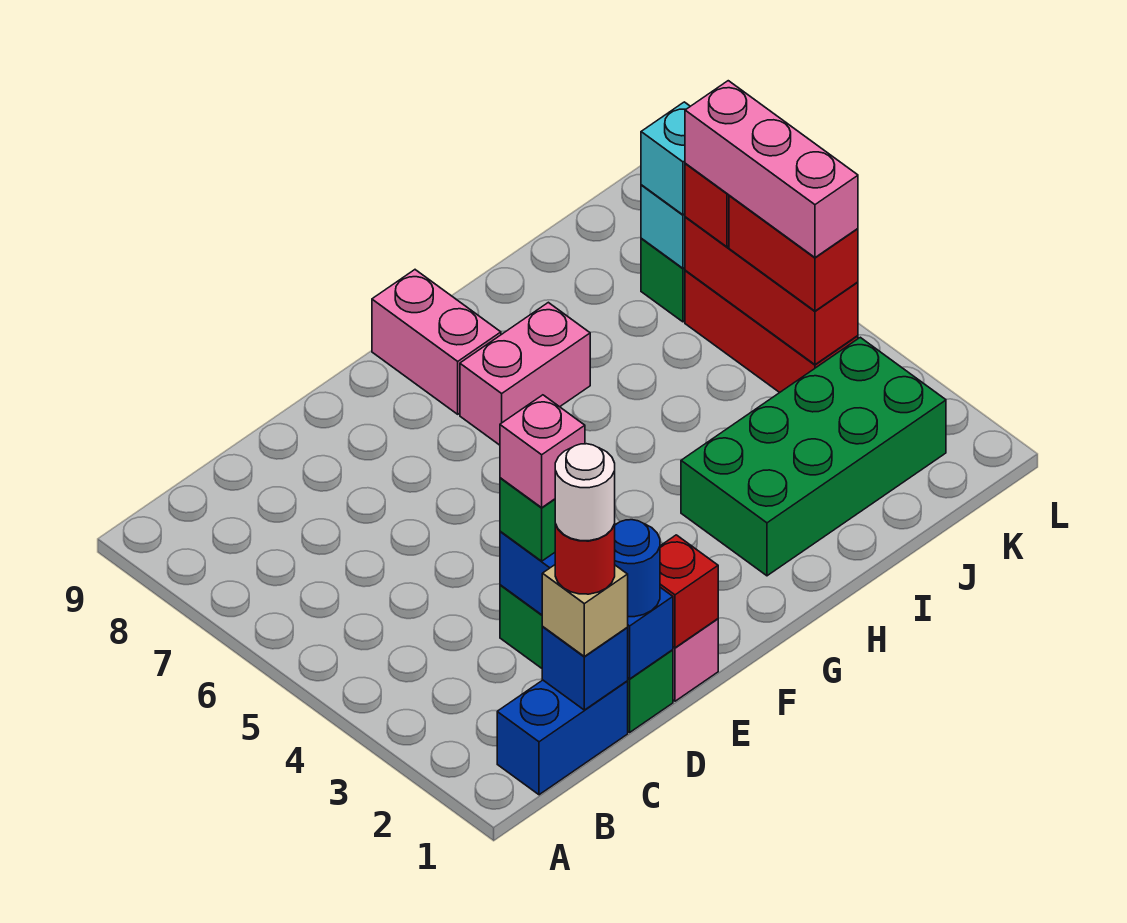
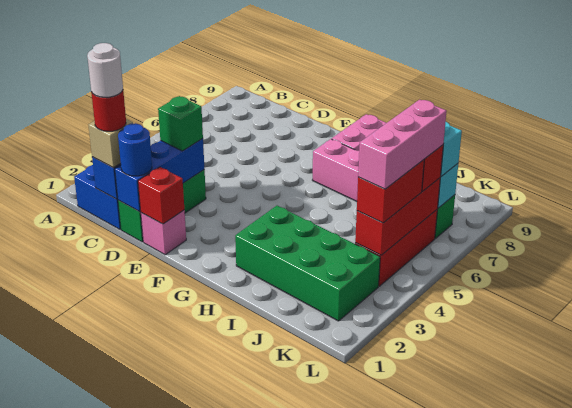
pink 1x1 brick [500,395,585,507] -> none

